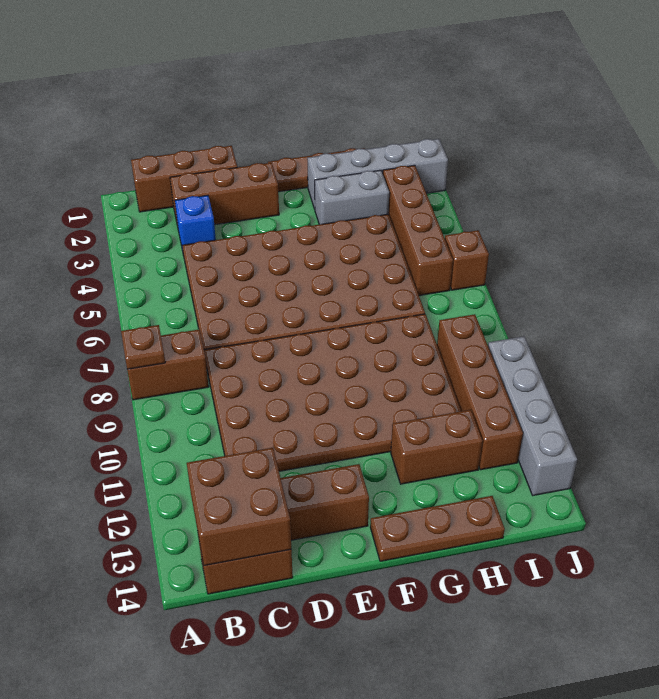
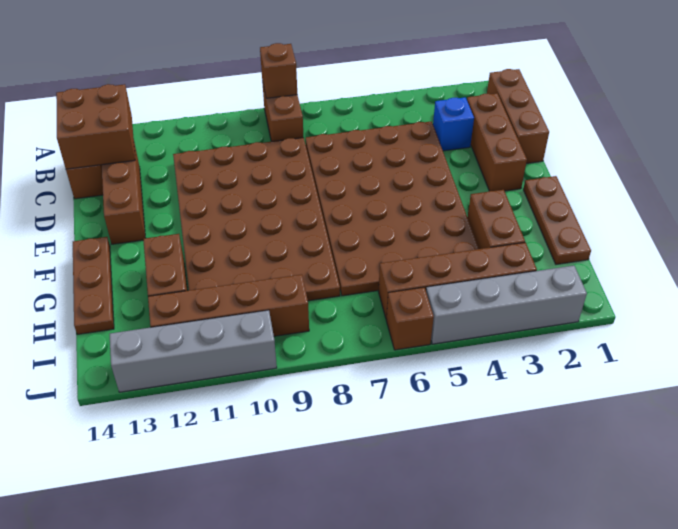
brown 1x1 plate [121,325,165,369] -> brown 1x1 brick [260,43,297,98]
grey 1x4 brick [307,139,448,209] -> grey 1x4 brick turned to [426,265,587,344]
grey 1x2 brick [315,170,389,224] -> brown 1x2 brick [467,190,525,249]

